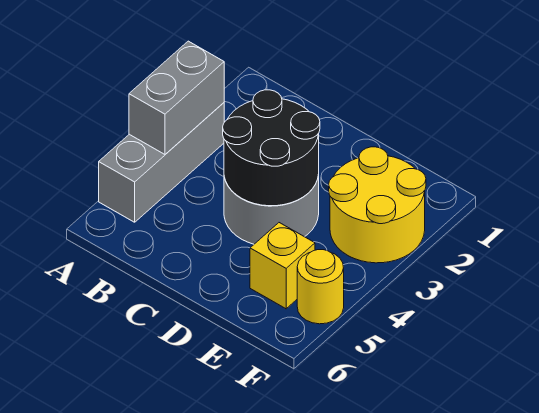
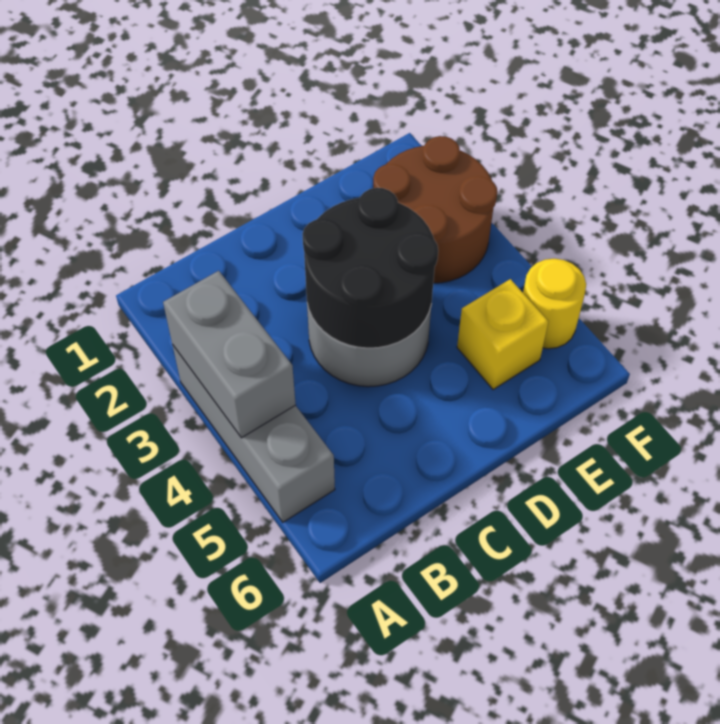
yellow 2x2 round brick [329,147,426,263] -> brown 2x2 round brick [373,136,498,283]

